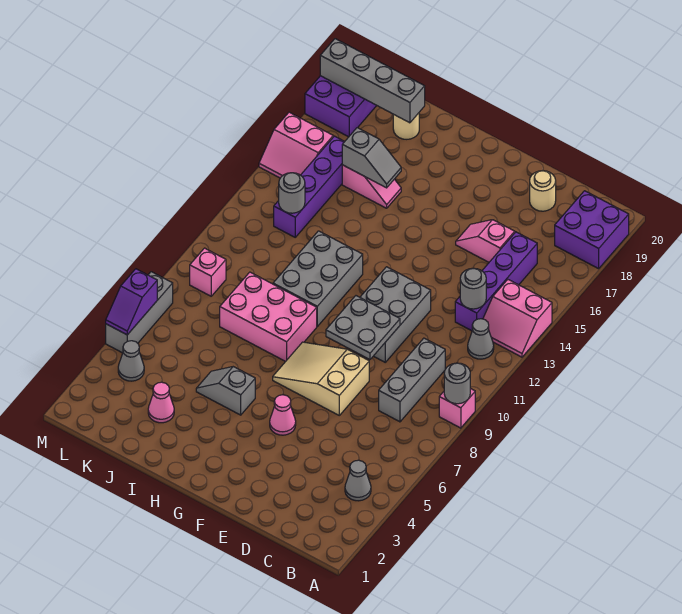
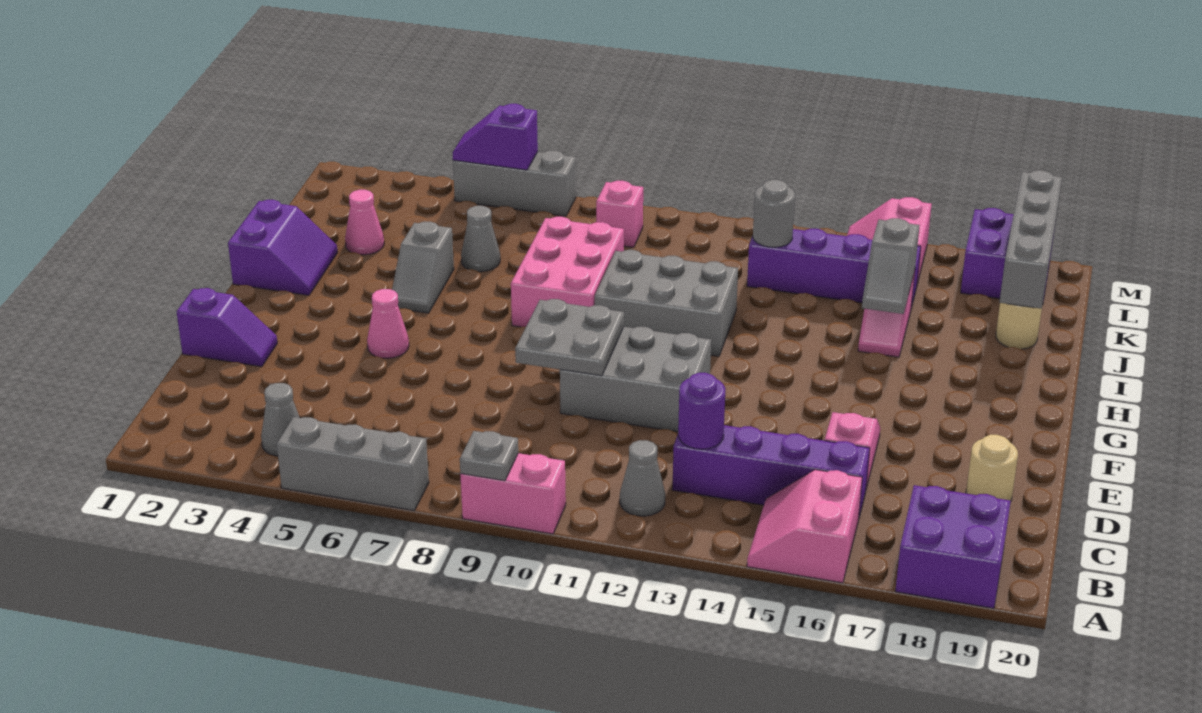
pink 1x1 brick [439,388,475,428] -> pink 1x2 brick [460,453,566,534]
grey 1x1 round brick [444,363,470,404] -> grey 1x1 plate [460,431,518,481]
pink 2x2 slope [483,280,552,357] -> pink 2x2 slope moved to [747,470,862,583]
grey 1x3 brick [379,338,445,422] -> grey 1x3 brick moved to [277,417,429,510]
grey 1x1 round brick [460,268,486,309] -> purple 1x1 round brick [678,373,725,449]
none -> purple 1x2 slope [177,288,277,367]
tan 2x3 slope [273,342,369,415] -> none
none -> purple 2x2 slope [228,200,338,295]
grey 1x2 slope [196,367,255,415] -> grey 1x2 slope turned to [392,221,454,313]
grey 1x1 cone [118,341,144,381] -> grey 1x1 cone moved to [461,206,500,272]

